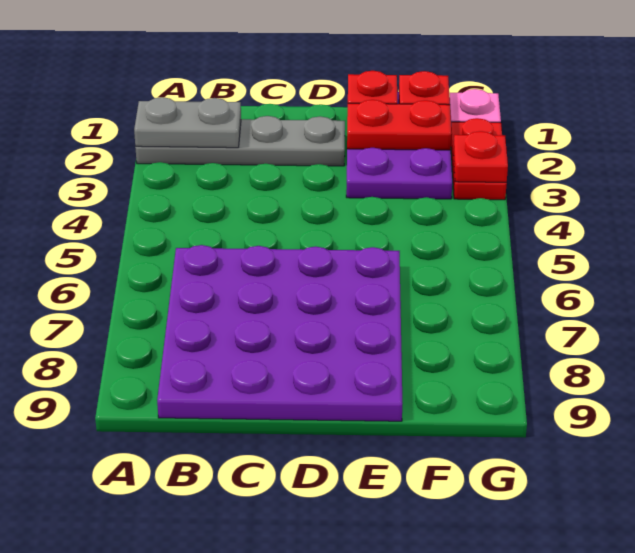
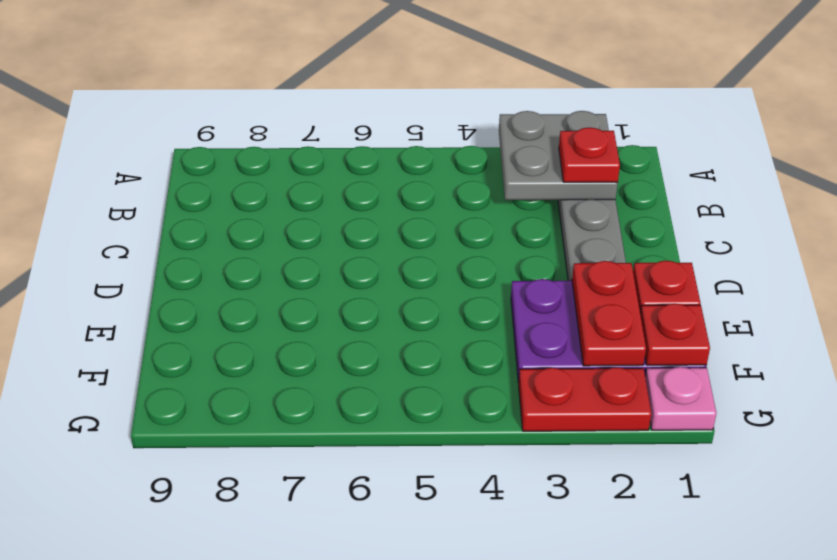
grey 1x2 plate [134,97,241,148] -> grey 2x2 plate [499,111,618,200]
purple 4x4 plate [157,245,402,421] -> none
red 1x1 plate [453,131,508,182] -> red 1x1 plate moved to [559,128,620,182]

